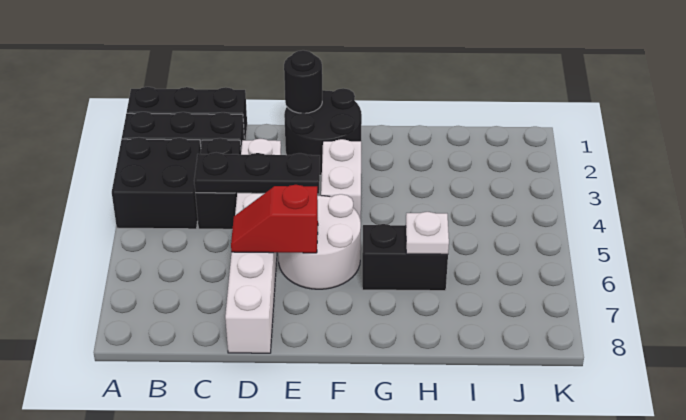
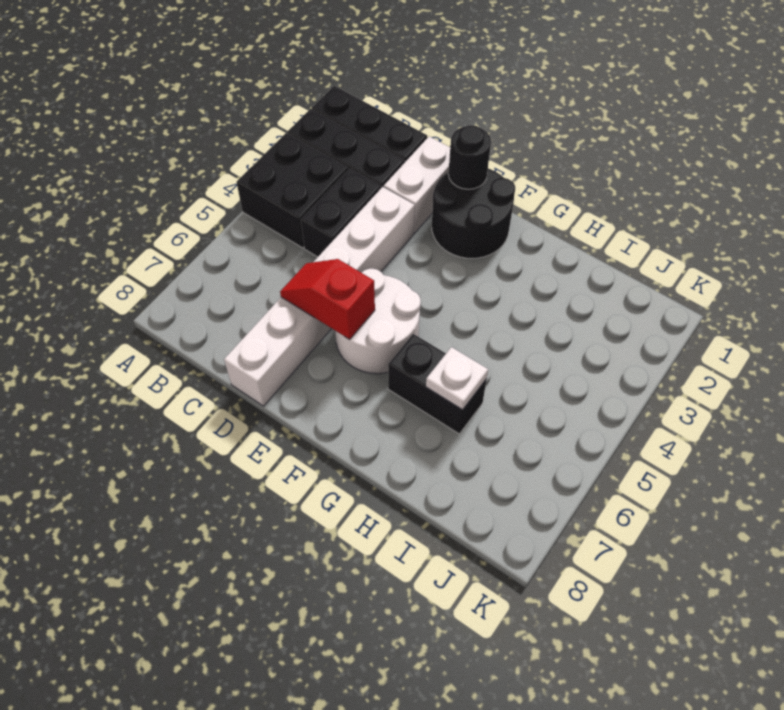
black 1x3 plate [194,153,320,194] -> none
white 1x2 brick [321,139,361,221] -> white 1x2 brick moved to [384,136,450,233]

